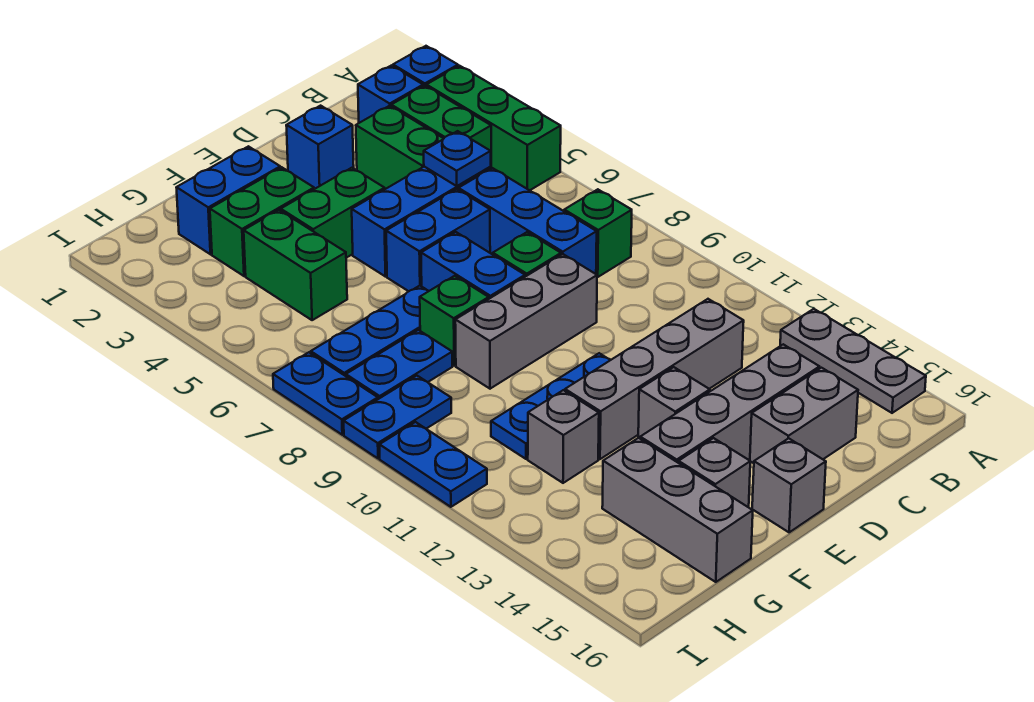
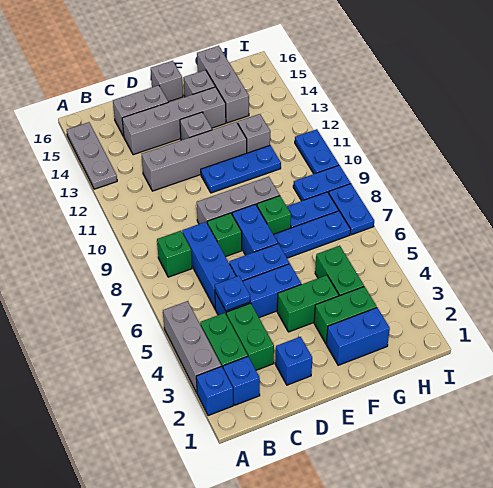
green 1x3 brick [426,66,561,190] -> grey 1x3 brick [163,301,221,393]

